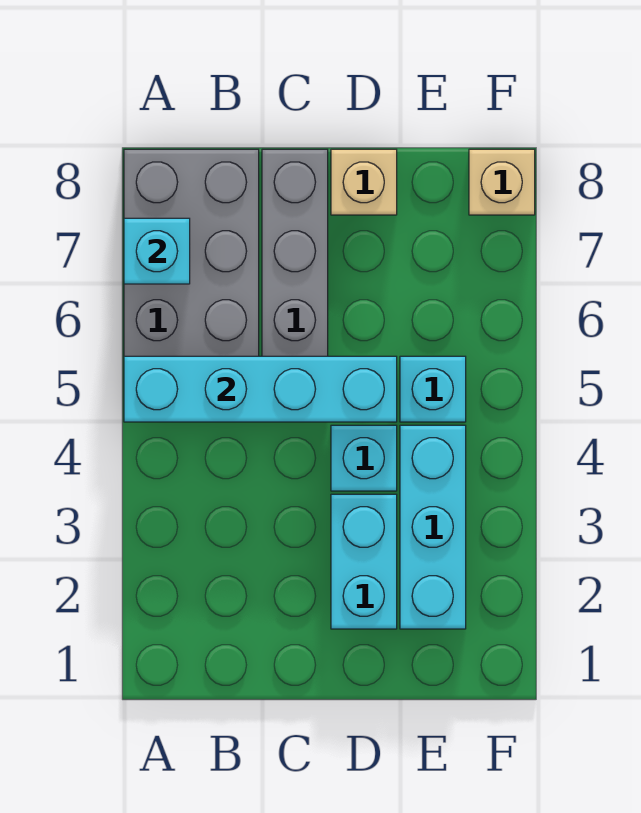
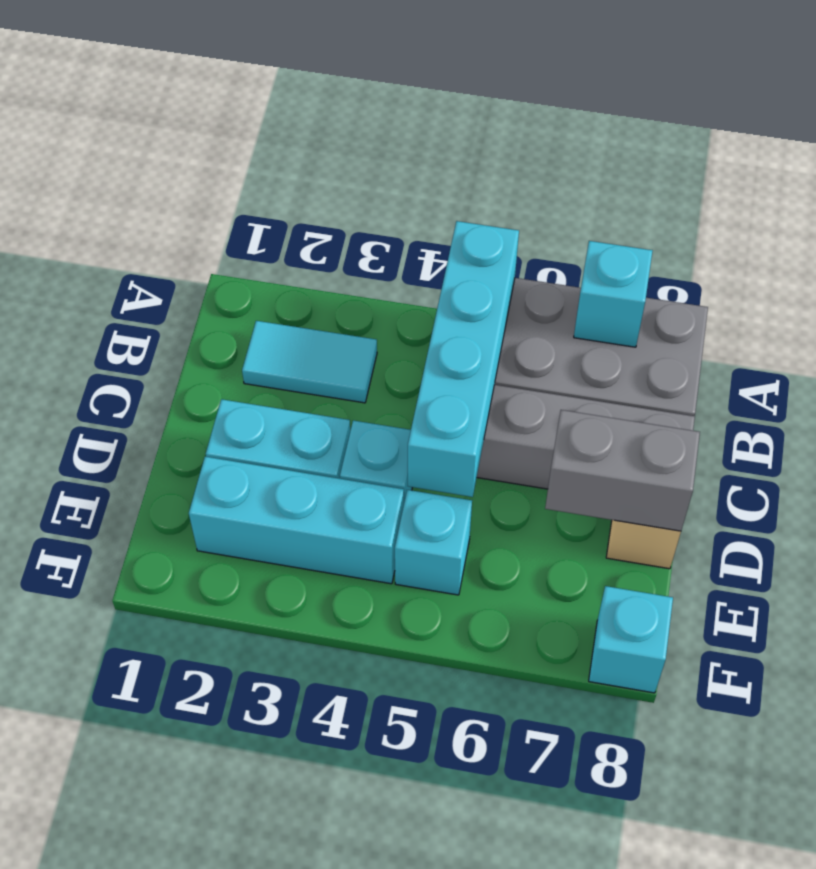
none -> cyan 1x2 tile [242,321,377,403]
none -> grey 1x2 brick [545,410,700,531]
tan 1x1 brick [469,149,535,215] -> cyan 1x1 brick [589,586,673,693]

